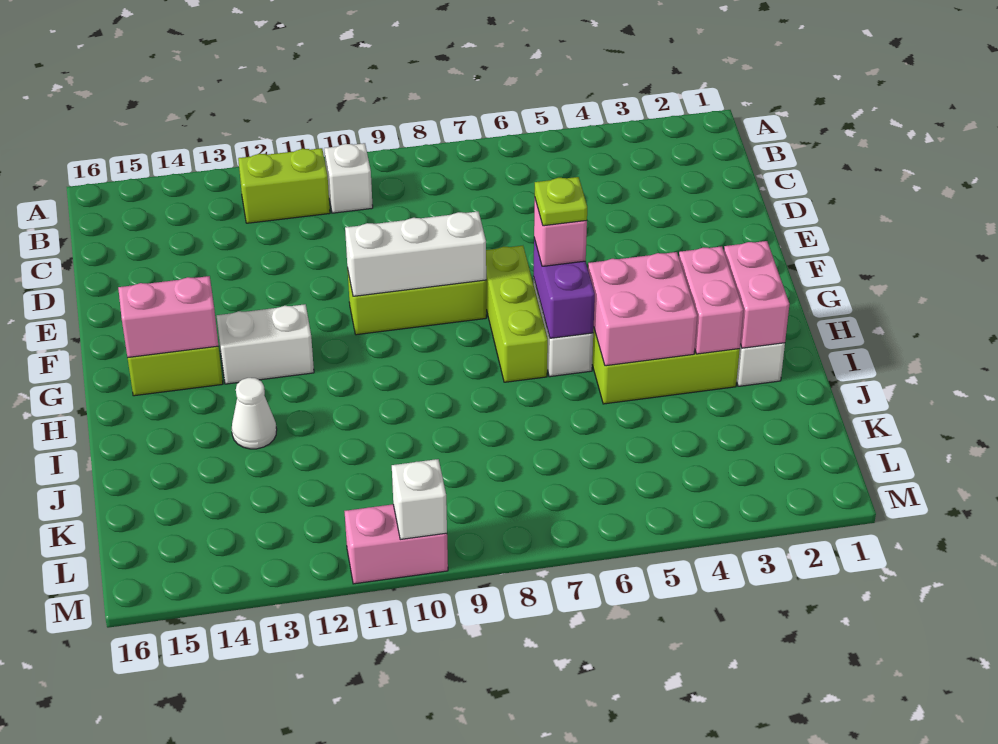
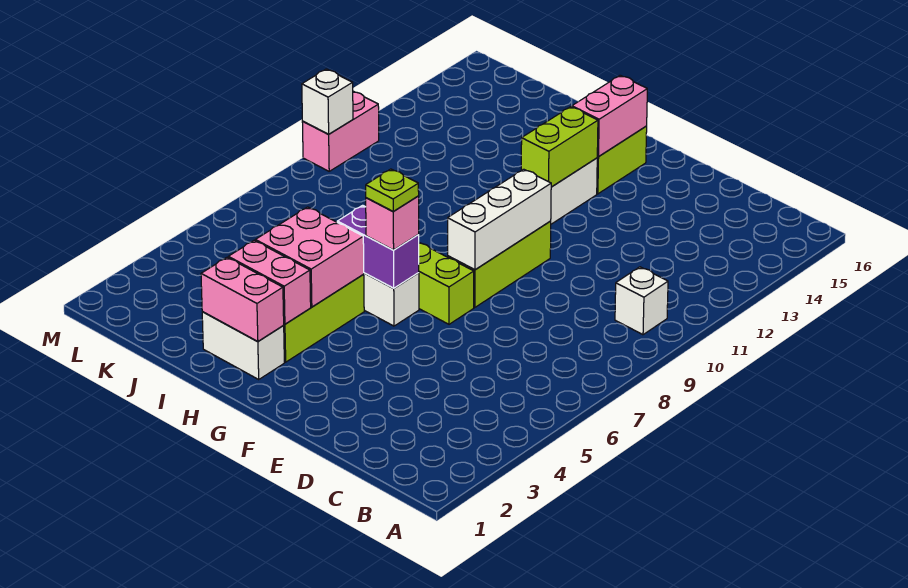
lime 1x2 brick [238,148,330,223] -> lime 1x2 brick moved to [521,107,598,187]
white 1x1 cone [232,378,277,449] -> none

